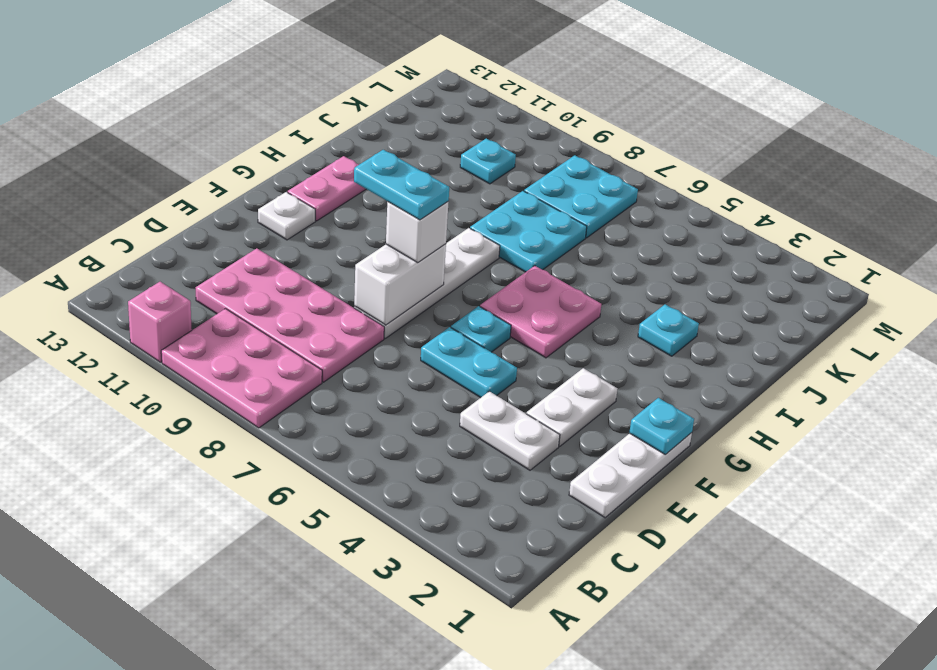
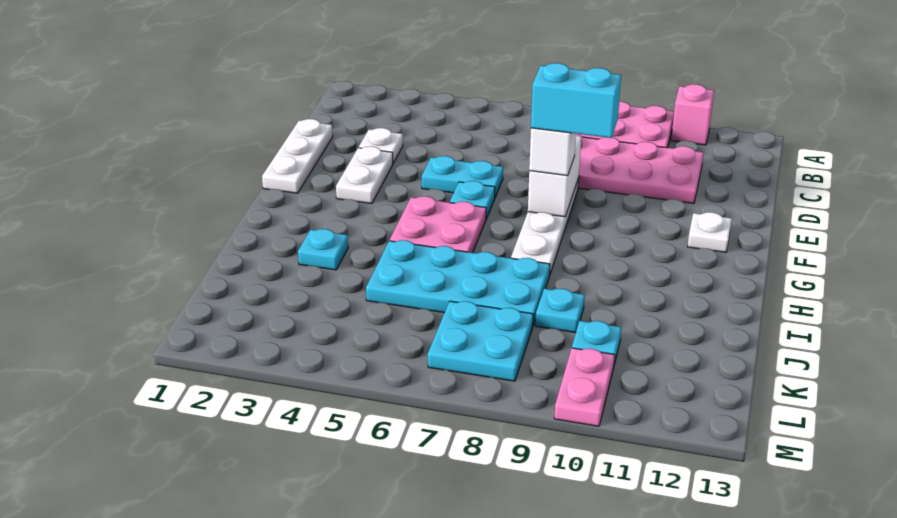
white 1x2 plate [460,391,560,470] -> white 1x1 plate [359,128,403,163]
cyan 1x1 plate [629,398,694,455] -> cyan 1x1 plate moved to [535,289,585,333]
cyan 1x2 plate [354,150,449,220] -> cyan 1x2 brick [531,63,621,138]
pink 1x2 plate [288,156,366,221] -> pink 1x2 plate moved to [554,348,615,426]
cyan 2x2 plate [470,191,587,272] -> cyan 2x4 plate [366,240,550,325]

